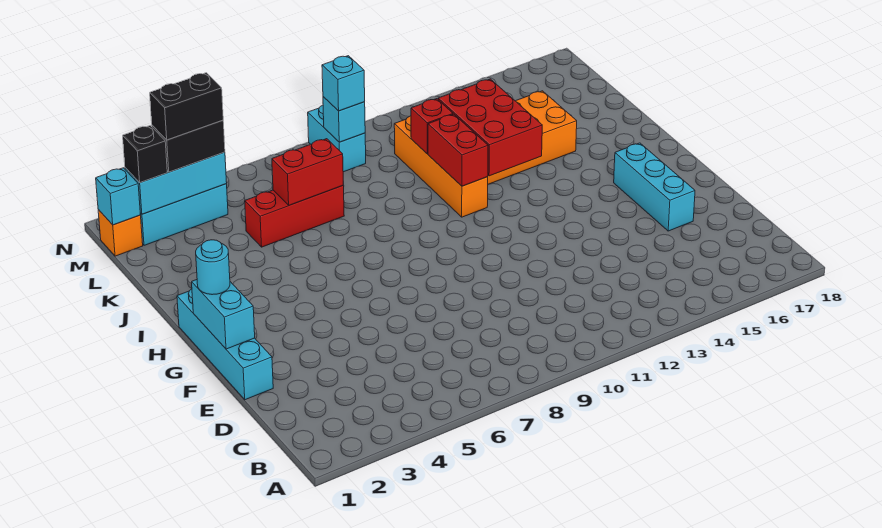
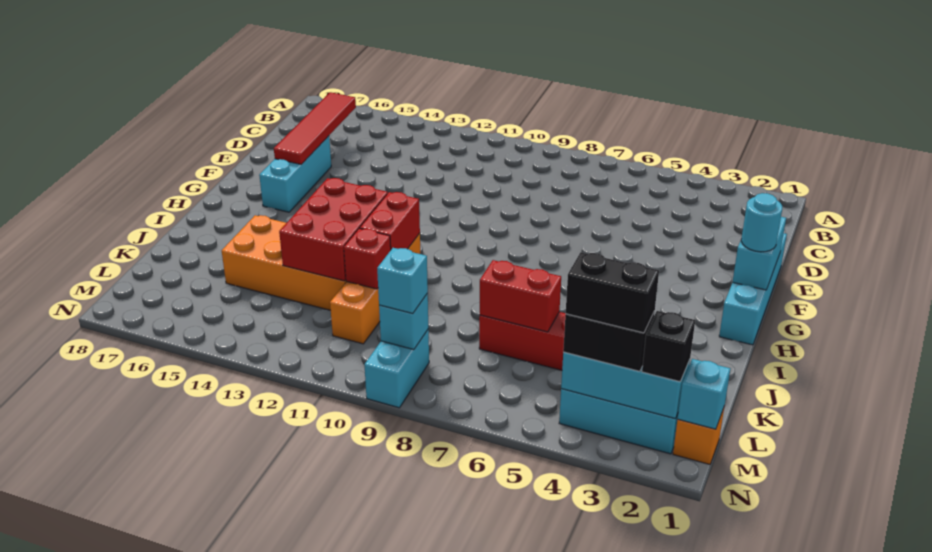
none -> red 1x4 tile [274,92,356,164]

